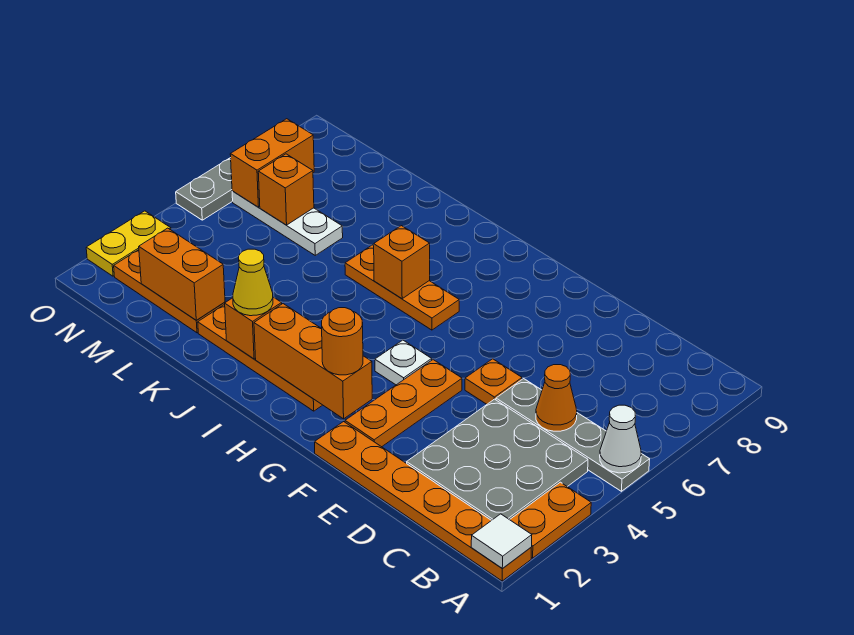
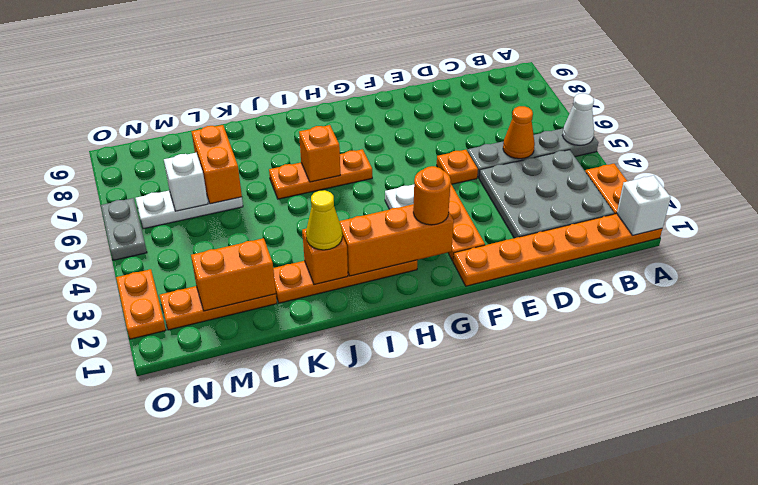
white 1x1 tile [471,514,532,568] -> white 1x1 brick [617,175,671,235]
orange 1x1 brick [258,154,314,225] -> white 1x1 brick [164,153,208,211]
orange 1x2 brick [230,119,314,207] -> orange 1x2 brick moved to [191,125,242,204]
yellow 1x2 plate [86,211,171,276] -> orange 1x2 plate [116,269,166,339]

